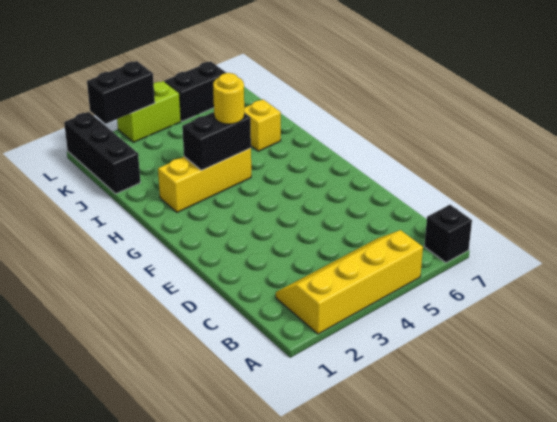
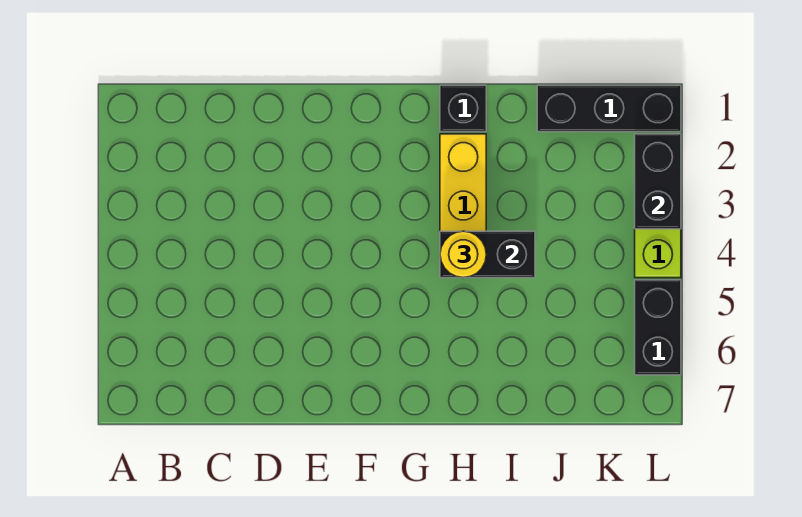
yellow 2x4 slope [276,230,423,334] -> none
black 1x1 brick [424,205,472,263] -> black 1x1 brick moved to [440,85,486,132]
black 1x2 brick [182,112,251,170] -> black 1x2 brick turned to [440,231,535,278]
yellow 1x1 brick [244,100,281,151] -> none

